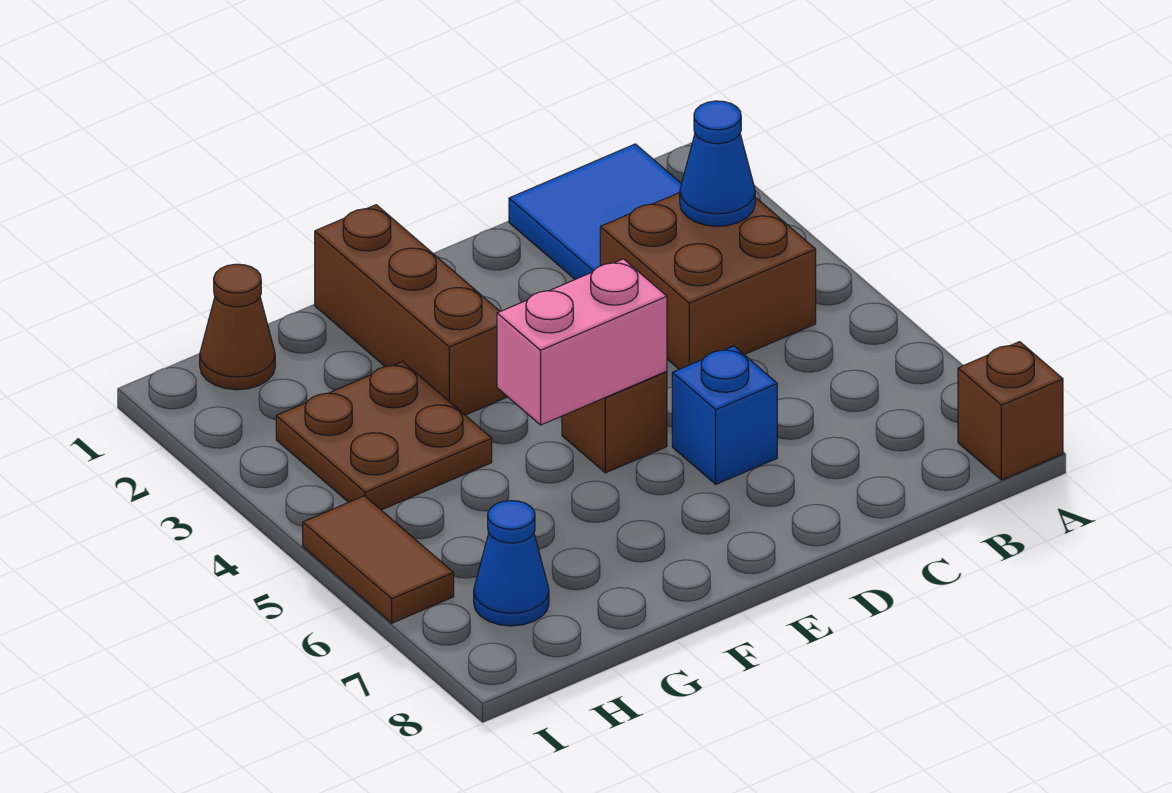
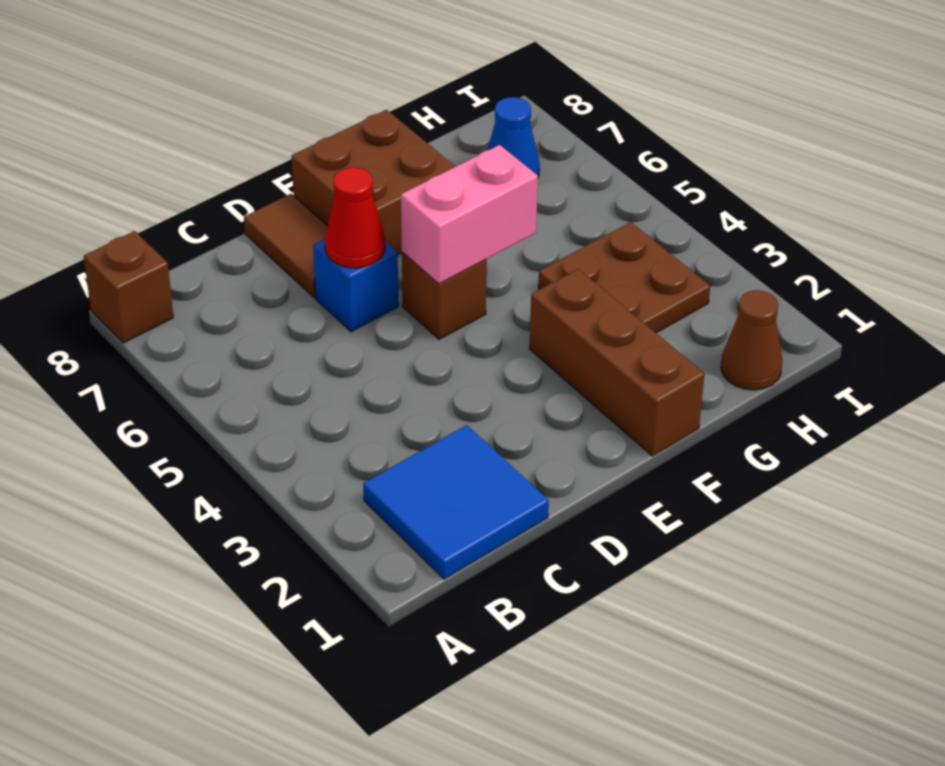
brown 2x2 brick [600,193,816,369] -> brown 2x2 brick moved to [292,110,455,255]
blue 1x1 cone [680,101,755,226] -> none
none -> red 1x1 cone [325,167,385,268]
brown 1x2 tile [303,496,454,623] -> brown 1x2 tile moved to [244,194,328,298]

